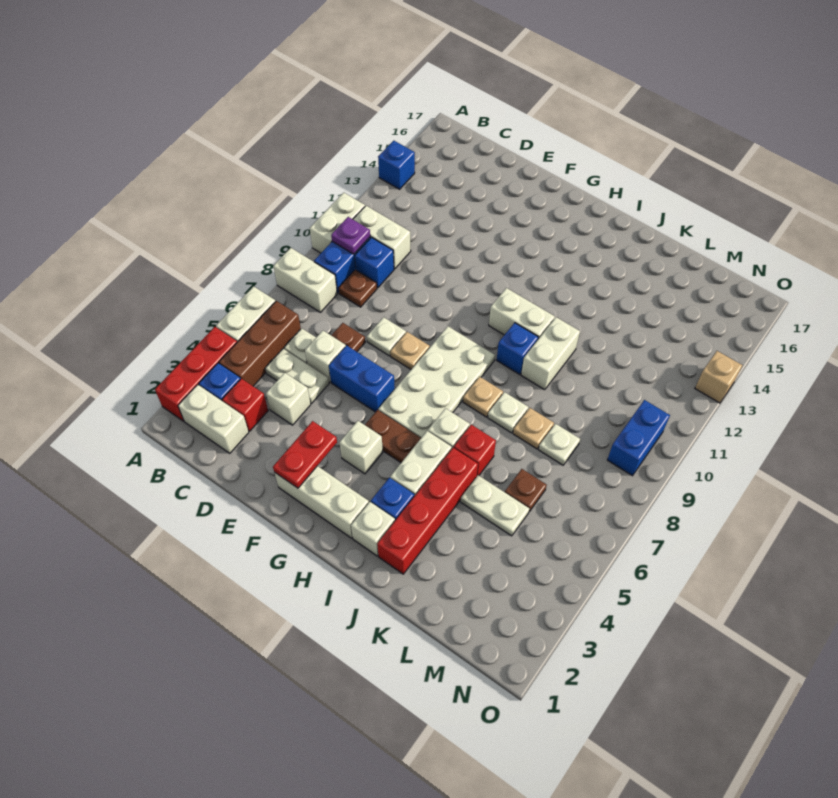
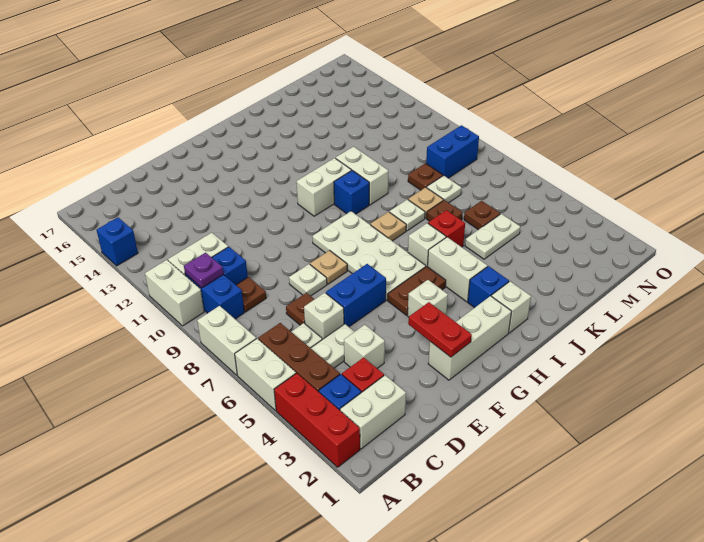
white 1x2 brick [273,248,337,312] -> white 1x2 brick turned to [197,306,256,375]
red 1x4 brick [377,448,478,574] -> none
none -> brown 1x1 plate [427,200,463,221]
none -> brown 1x1 plate [408,163,443,190]
blue 1x2 brick [607,400,670,476] -> blue 1x2 brick turned to [426,125,479,178]
tan 1x1 brick [695,351,742,403] -> none

